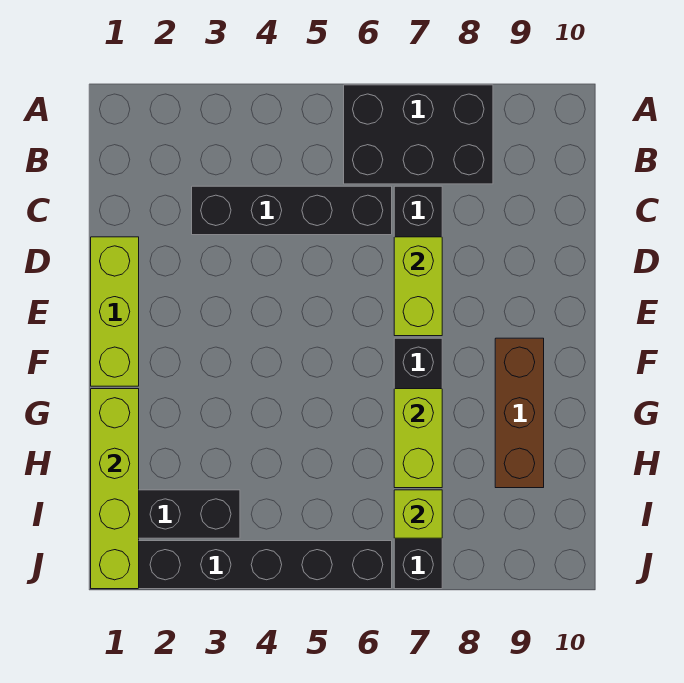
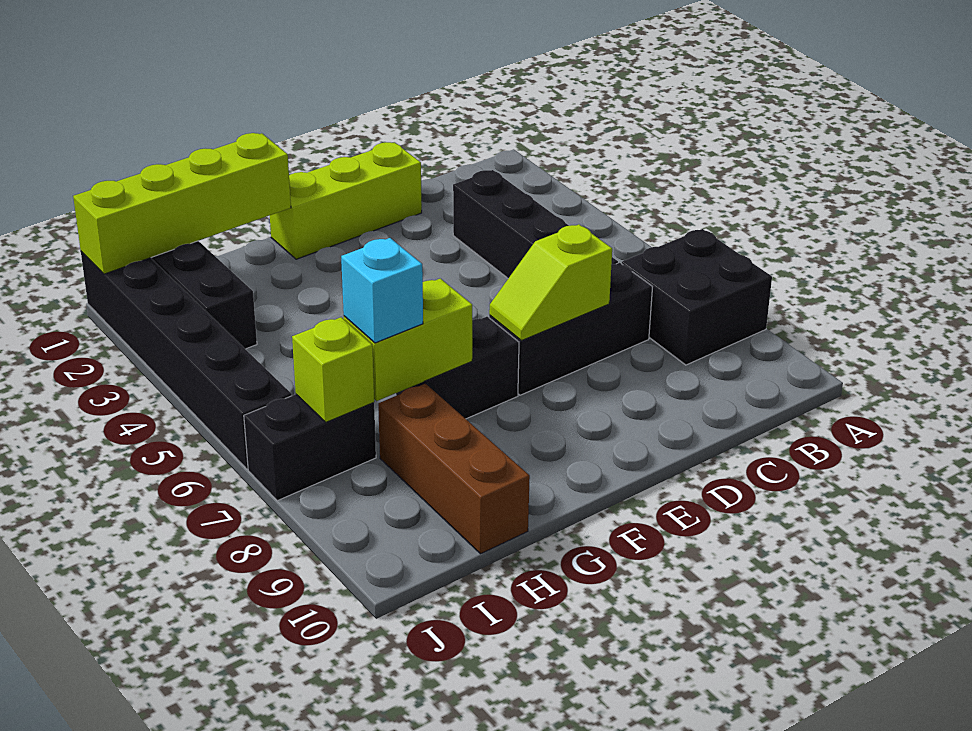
black 2x3 brick [344,85,493,184] -> black 2x2 brick [622,229,772,365]
lime 1x2 brick [394,237,442,336] -> lime 1x2 slope [489,224,612,341]
brown 1x3 brick [495,338,544,488] -> brown 1x3 brick turned to [378,384,530,554]
none -> cyan 1x1 brick [341,238,423,343]

